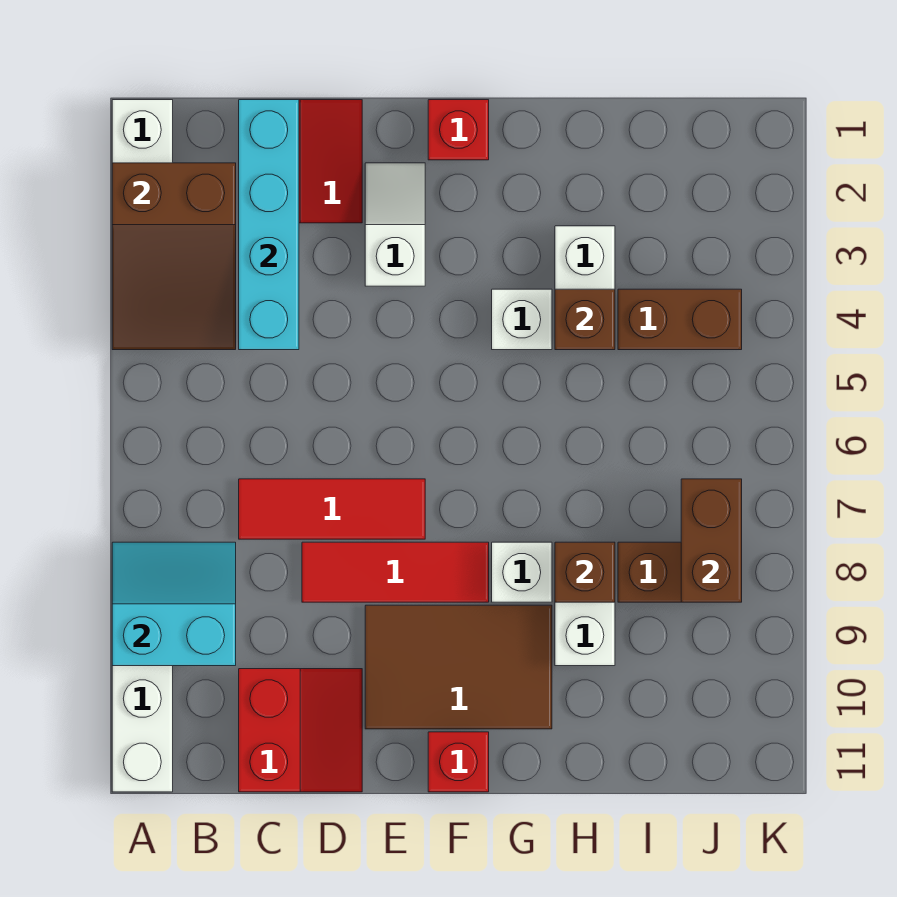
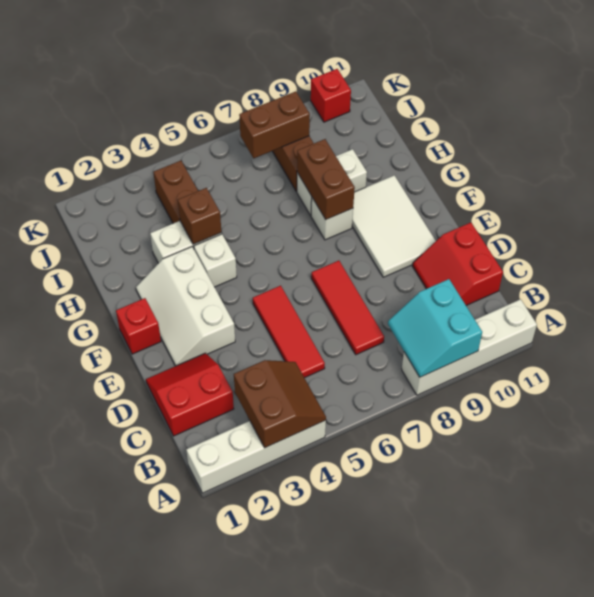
brown 2x3 slope [112,163,236,350] -> brown 2x2 slope [234,360,326,448]
cyan 1x4 brick [239,100,299,350] -> none
red 2x2 slope [239,669,362,792] -> red 2x2 slope turned to [413,223,503,306]
red 1x3 tile [302,542,489,602] -> red 1x3 tile moved to [253,286,325,378]
white 1x2 slope [365,163,425,286] -> white 2x3 slope [136,247,235,366]
brown 2x3 tile [365,605,552,729] -> white 2x3 tile [352,175,436,277]
red 1x1 brick [428,732,489,792] -> red 1x1 brick moved to [311,69,351,122]
brown 1x1 brick [555,542,615,602] -> brown 1x2 brick [297,139,355,219]

